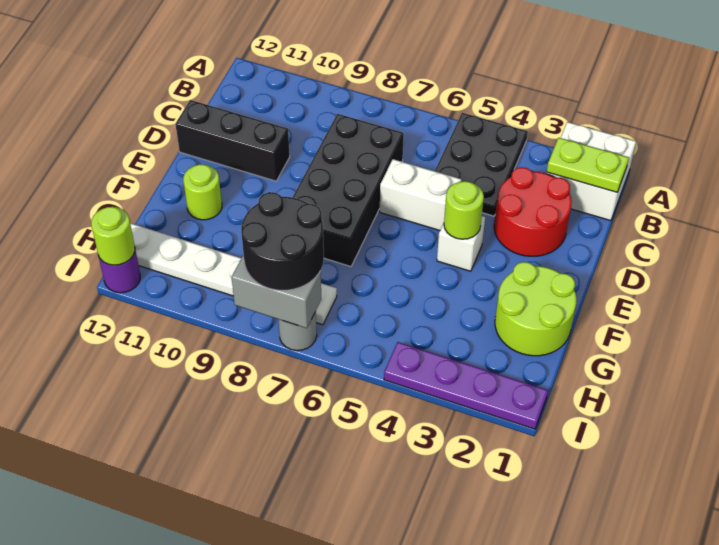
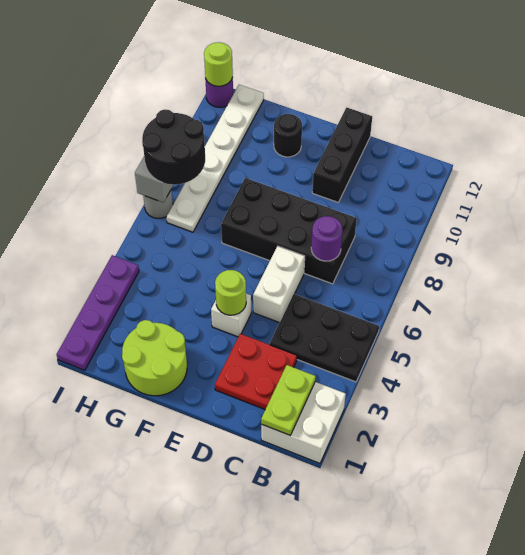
red 2x2 round brick [494,167,572,256] -> red 2x2 plate [215,334,297,409]
none -> purple 1x1 round brick [311,216,343,261]
lime 1x1 round brick [183,164,222,220] -> black 1x1 round brick [274,114,302,157]

